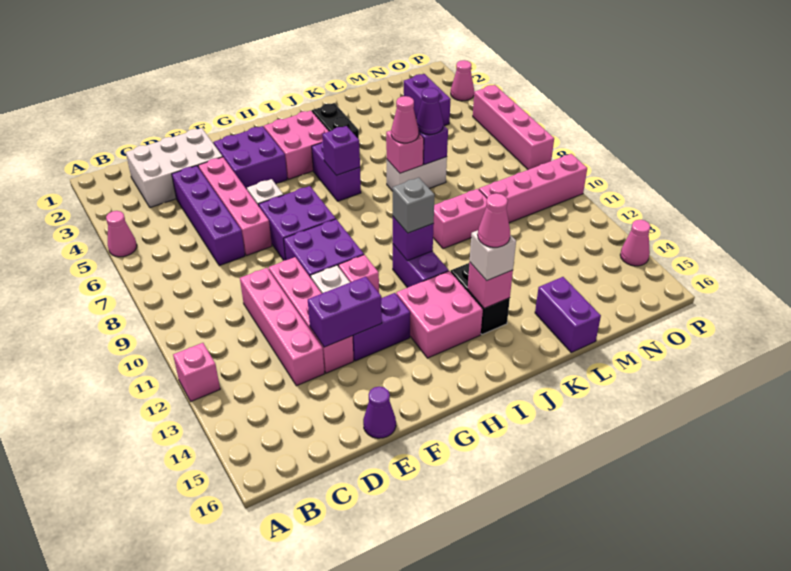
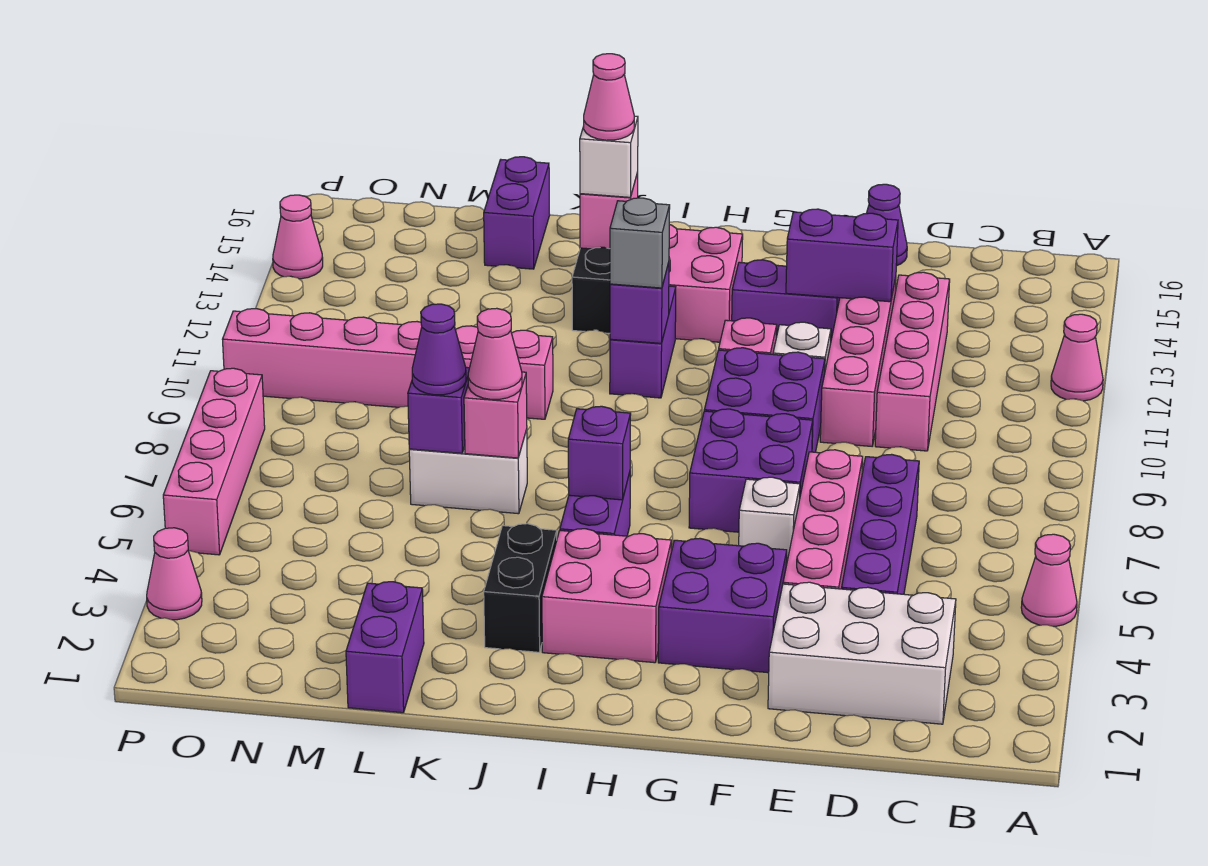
pink 1x1 brick [173,343,220,401] -> pink 1x1 cone [1051,314,1103,401]
purple 1x2 brick [404,74,451,126] -> purple 1x2 brick moved to [346,582,424,713]

